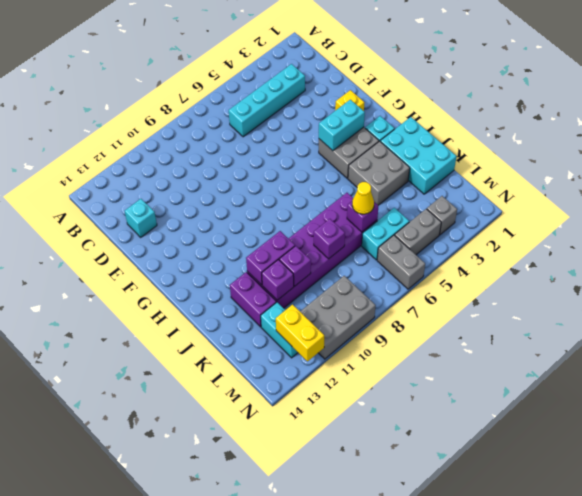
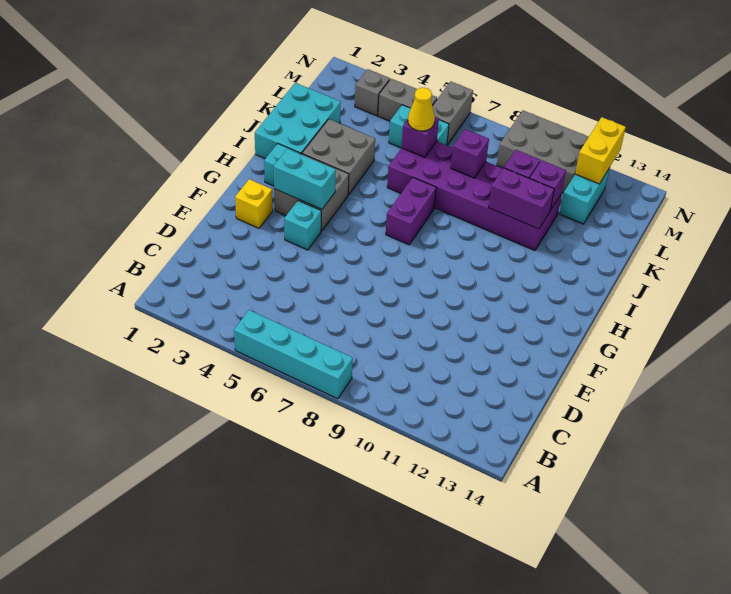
cyan 1x4 brick [229,64,305,137] -> cyan 1x4 brick moved to [234,310,353,399]
cyan 1x1 brick [125,199,157,237] -> cyan 1x1 brick moved to [284,201,321,250]
purple 1x2 brick [230,272,276,327] -> purple 1x2 brick moved to [386,177,436,245]

